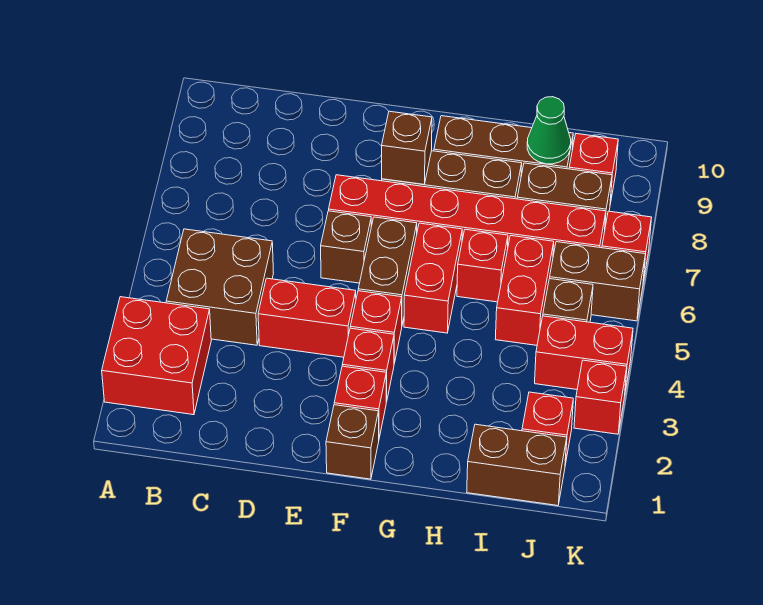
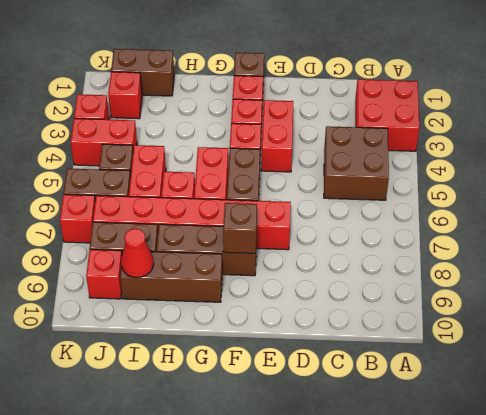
red 1x2 brick [258,278,356,357] -> red 1x2 brick turned to [261,100,293,172]
brown 1x1 brick [321,211,371,283] -> none
green 1x1 cone [527,97,571,164] -> red 1x1 cone [121,229,154,278]

